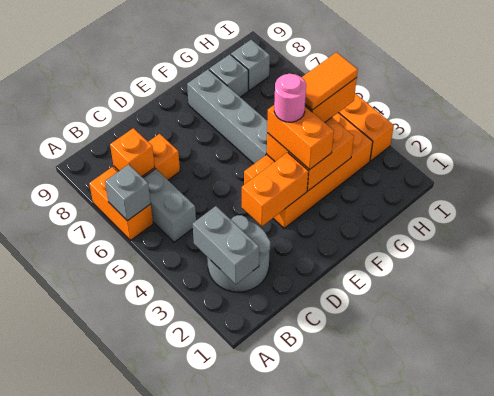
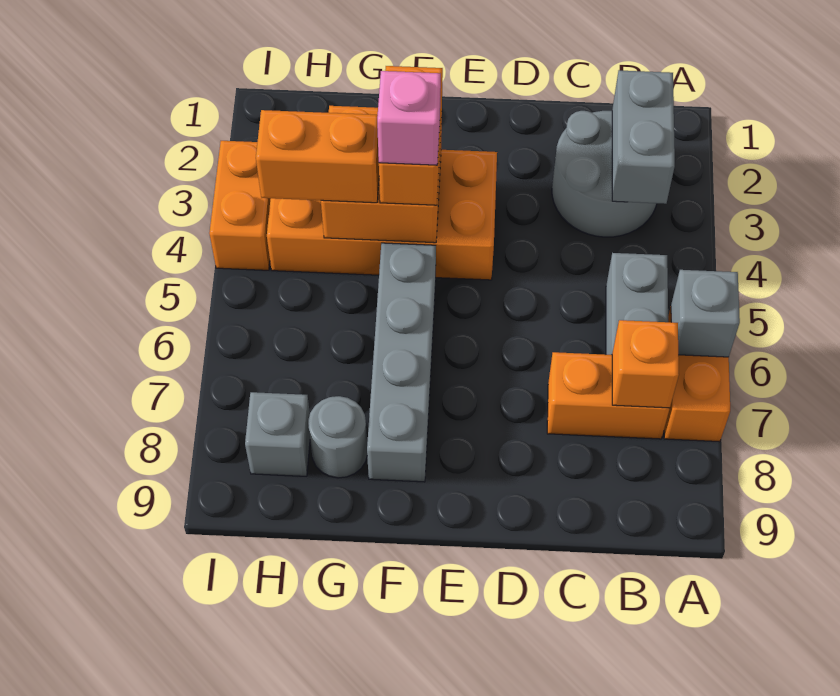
orange 1x2 brick [242,153,308,226] -> none
pink 1x1 round brick [274,74,306,122] -> pink 1x1 brick [377,71,441,165]
orange 1x2 tile [302,52,358,110] -> none
grey 1x1 brick [209,54,248,97] -> grey 1x1 round brick [308,396,367,478]

